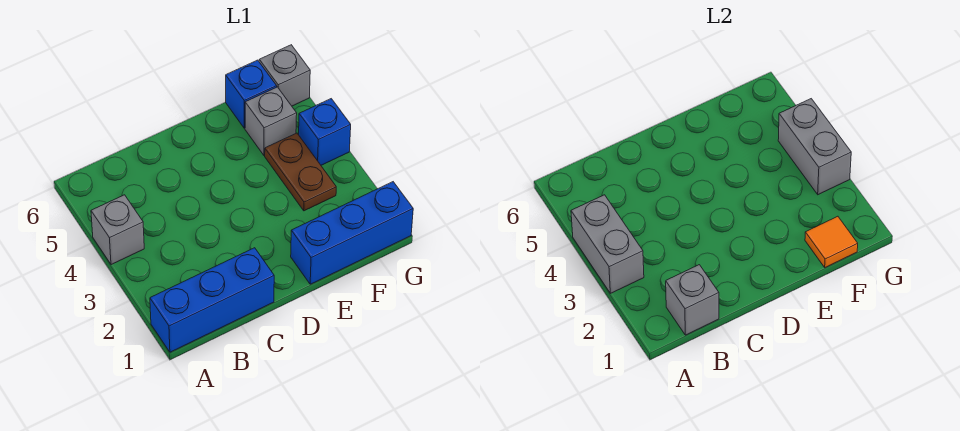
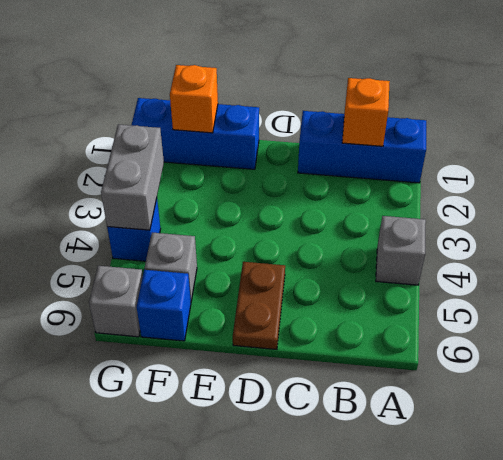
grey 1x2 brick [571,195,644,293] -> none
grey 1x1 brick [666,265,719,335] -> orange 1x1 brick [342,78,390,146]
orange 1x1 tile [805,216,858,267] -> orange 1x1 brick [170,65,218,133]
brown 1x2 plate [265,133,336,211] -> brown 1x2 plate moved to [233,262,285,349]

